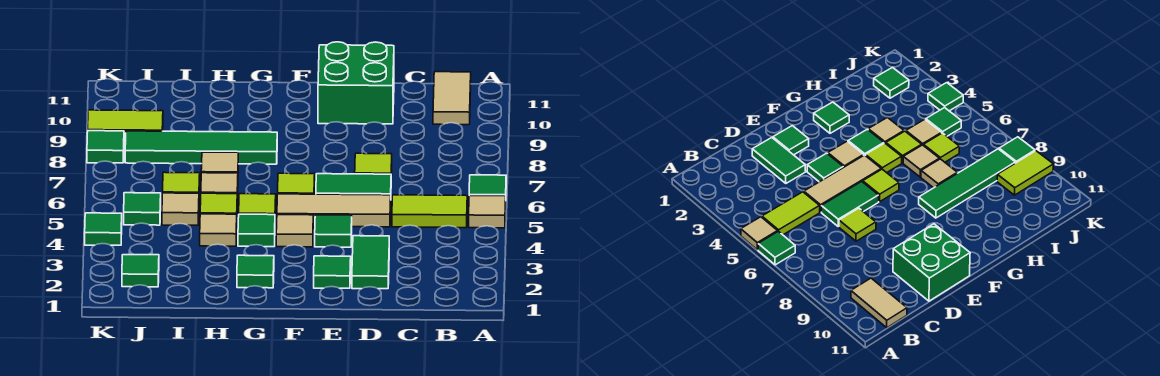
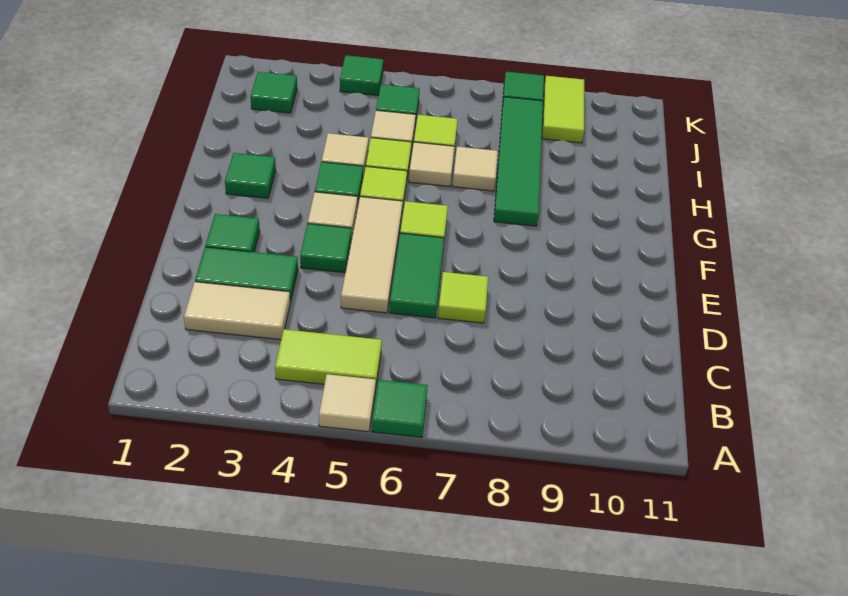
lime 1x2 tile [392,195,467,228] -> lime 1x2 tile turned to [275,329,382,389]
tan 1x2 tile [433,72,471,125] -> tan 1x2 tile moved to [184,282,290,340]
green 2x2 brick [318,42,394,124] -> none

